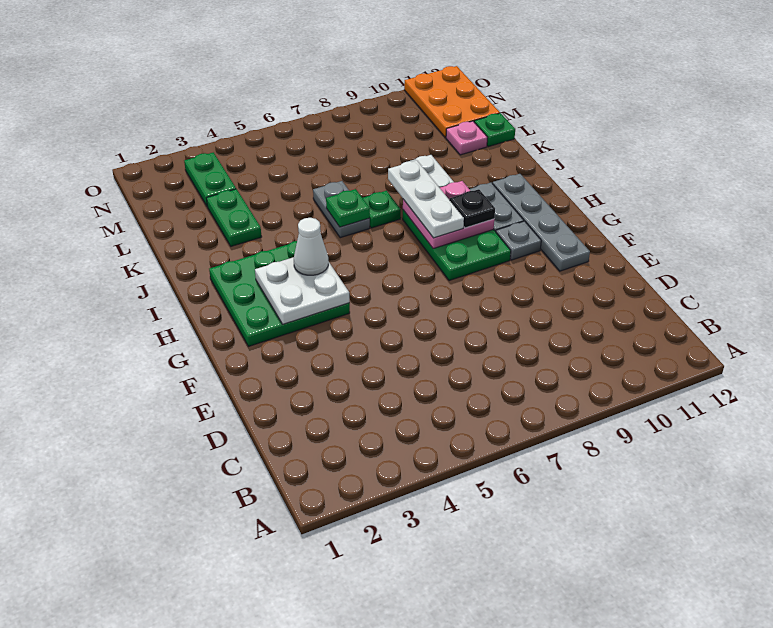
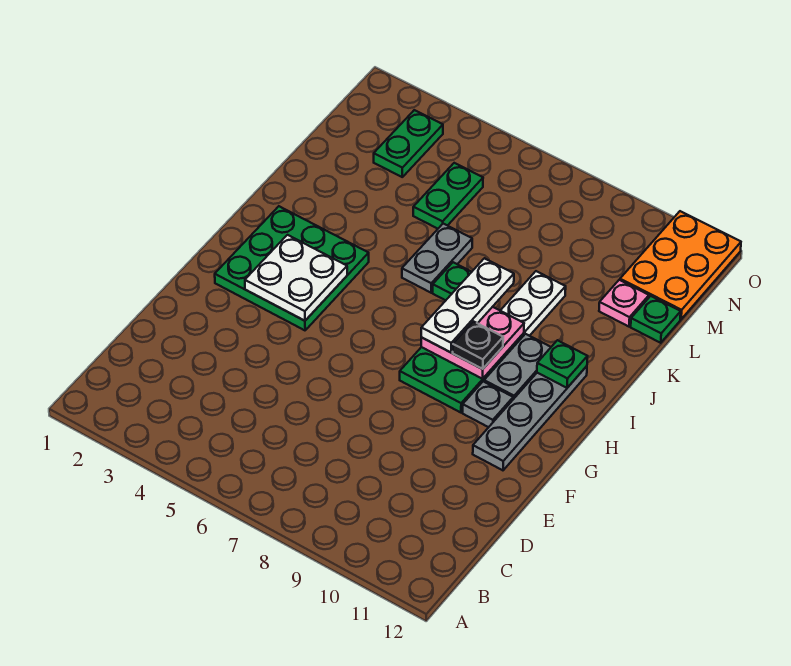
white 1x1 cone [294,218,328,275] -> none
green 1x1 plate [326,189,370,227] -> green 1x1 plate moved to [537,340,587,388]
green 1x2 plate [207,189,262,246] -> green 1x2 plate moved to [413,163,483,229]

